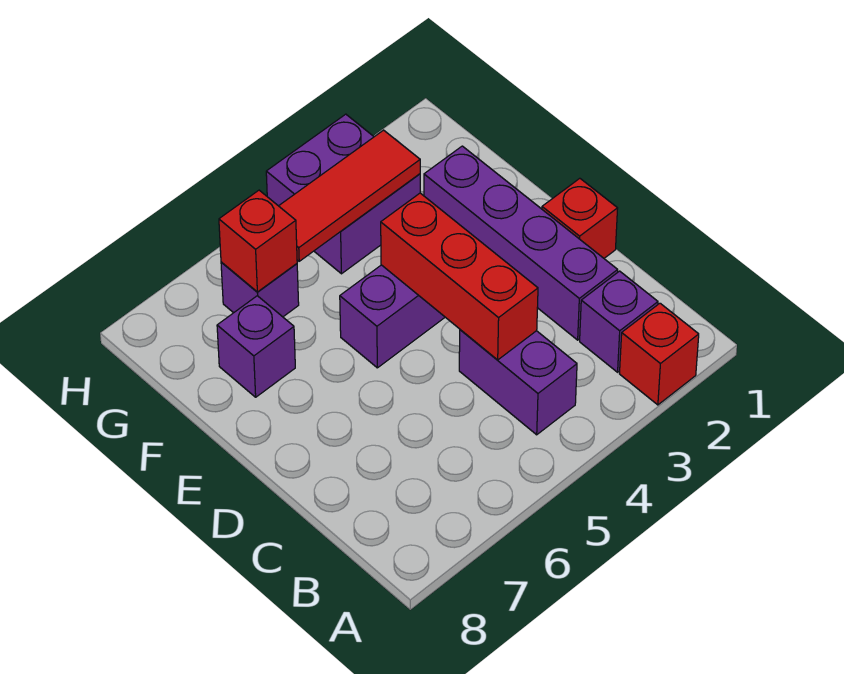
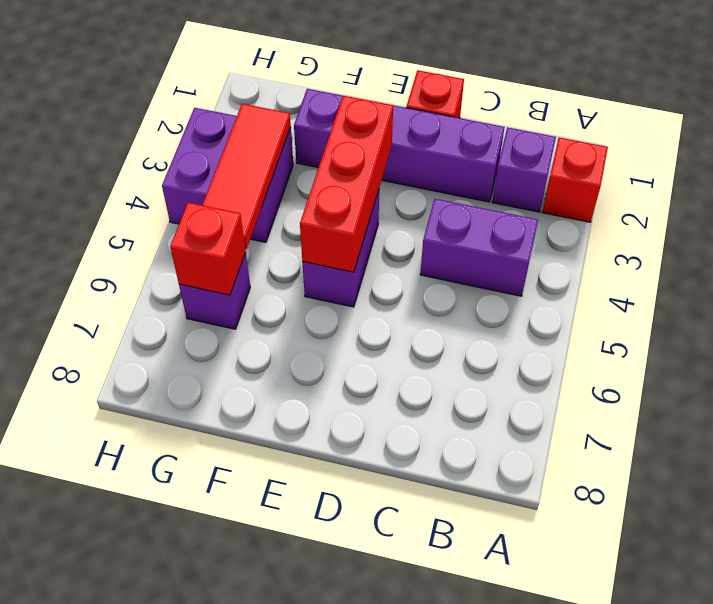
red 1x3 brick [381,193,538,360] -> red 1x3 brick turned to [300,96,393,272]
purple 1x1 brick [217,296,295,397] -> none

